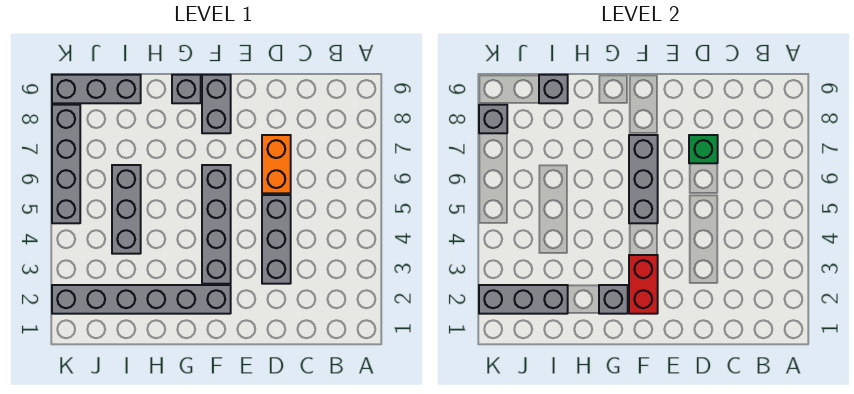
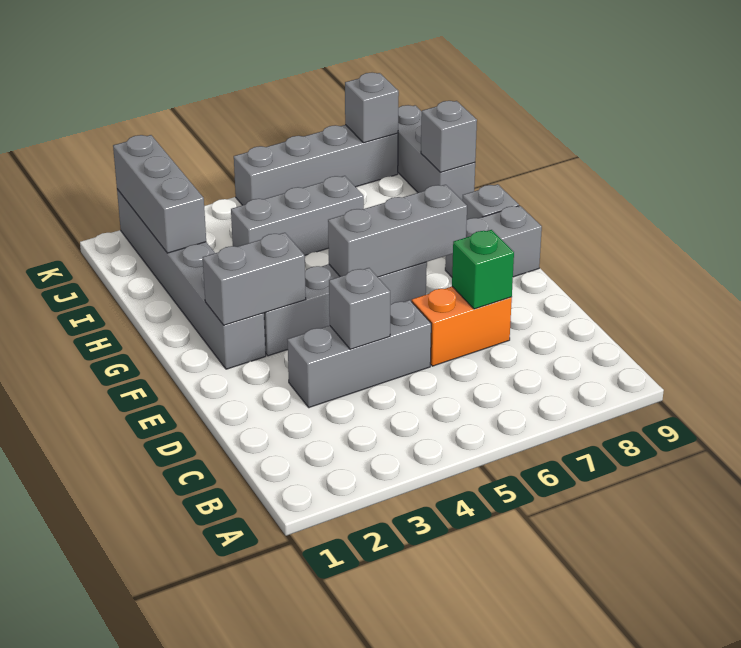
red 1x2 brick [629,255,658,314] -> grey 1x2 brick [203,233,306,325]
grey 1x1 brick [599,285,628,314] -> grey 1x1 brick moved to [329,268,390,349]

